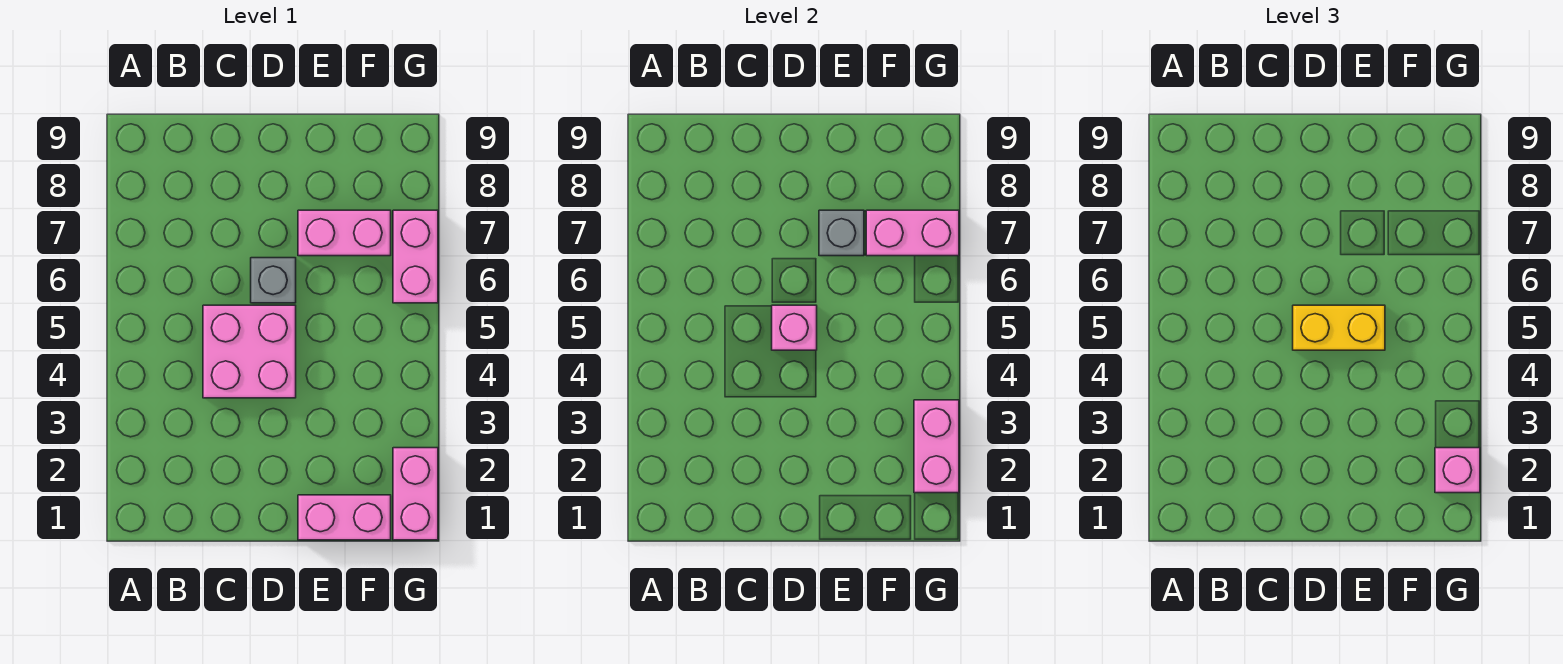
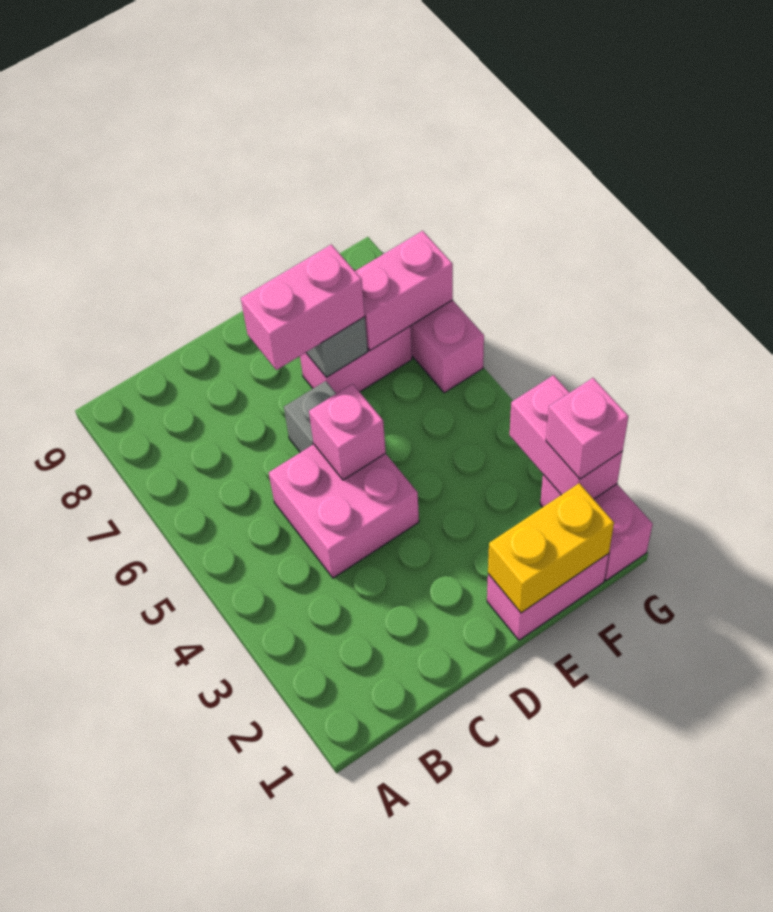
yellow 1x2 brick [1293,305,1385,350] -> yellow 1x2 brick moved to [488,483,614,613]
none -> pink 1x2 brick [241,244,365,370]

